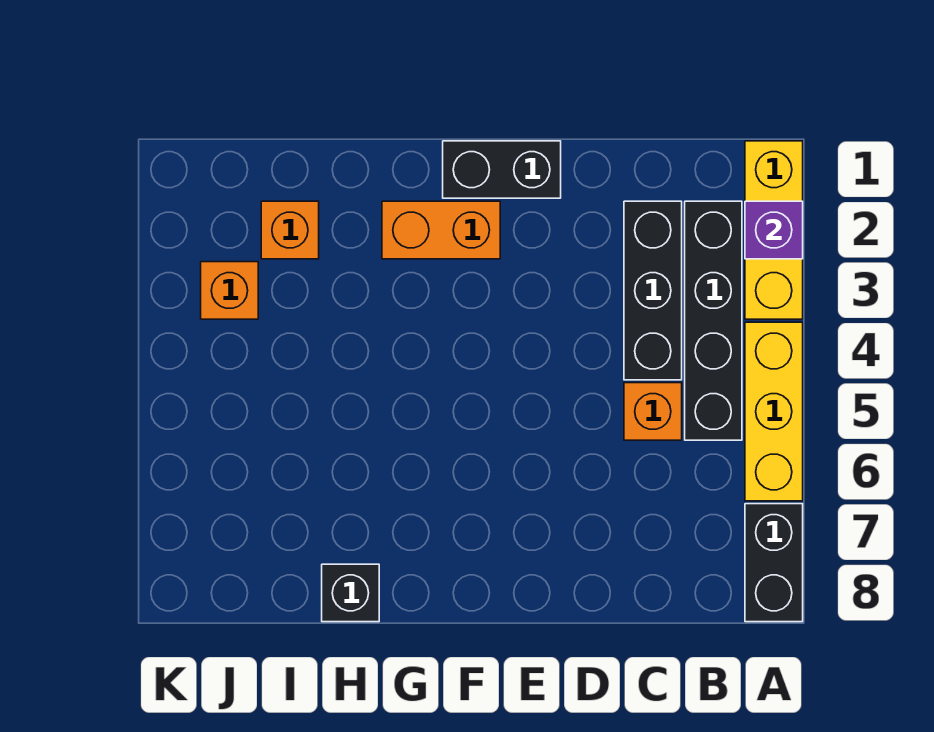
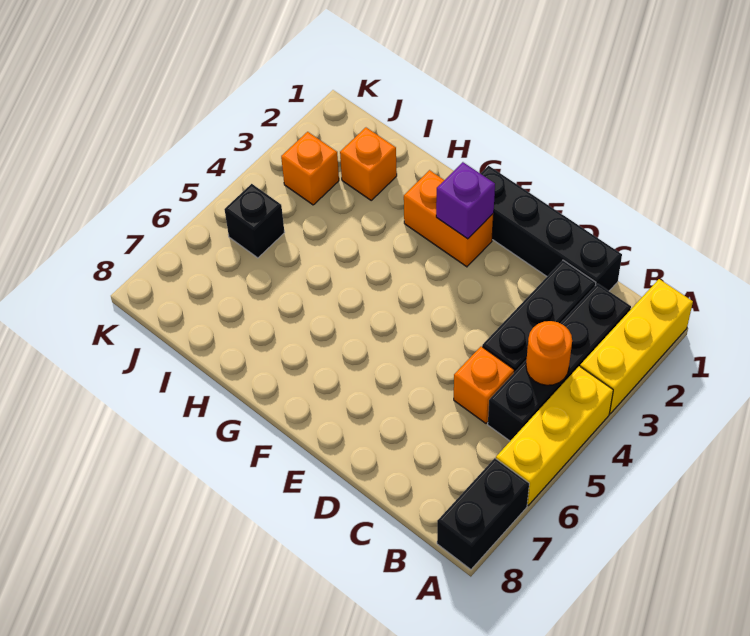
purple 1x1 brick [745,201,803,259] -> purple 1x1 brick moved to [436,162,495,239]
none -> orange 1x1 round brick [526,321,572,385]
black 1x2 brick [443,141,561,198] -> black 1x4 brick [481,166,622,291]
black 1x1 brick [322,564,379,622] -> black 1x1 brick moved to [224,184,285,258]

